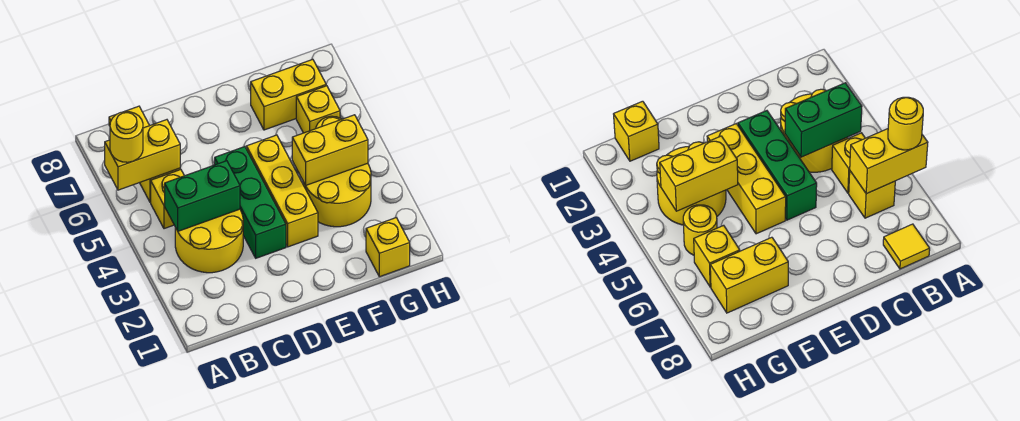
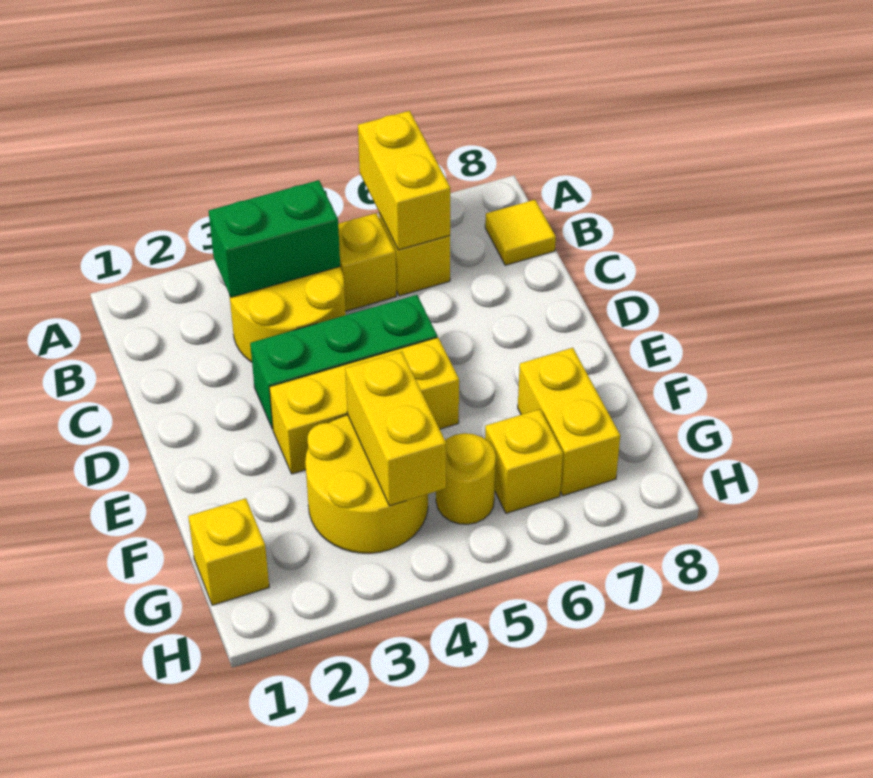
yellow 1x1 round brick [110,112,143,162] -> none
green 1x2 brick [165,161,240,231] -> green 1x2 brick turned to [209,180,340,297]

